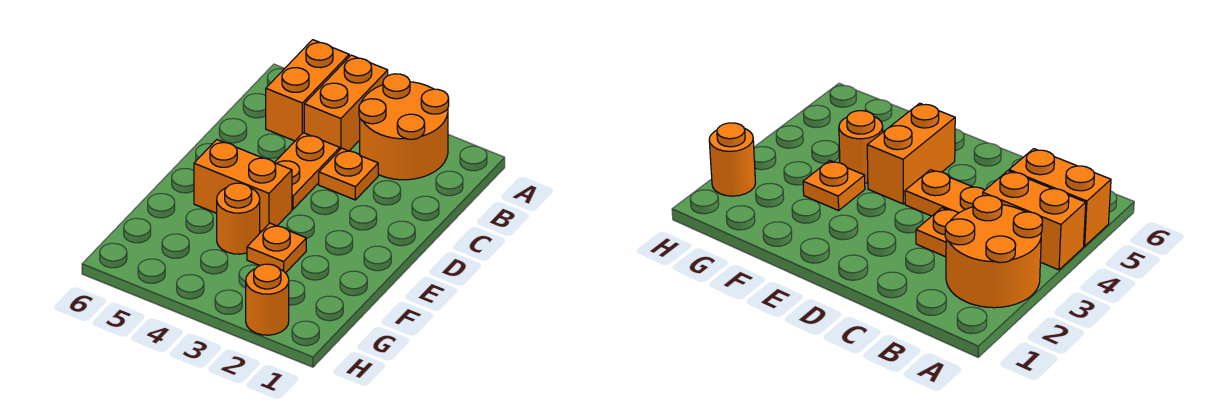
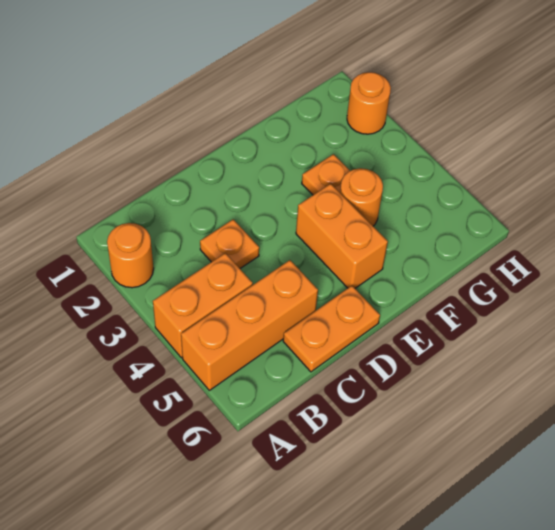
orange 2x2 round brick [359,74,449,180] -> orange 1x1 round brick [107,223,154,288]
orange 1x2 brick [266,40,349,141] -> orange 1x3 brick [181,260,318,390]
orange 1x2 plate [274,133,340,209] -> orange 1x2 plate moved to [283,286,380,372]

